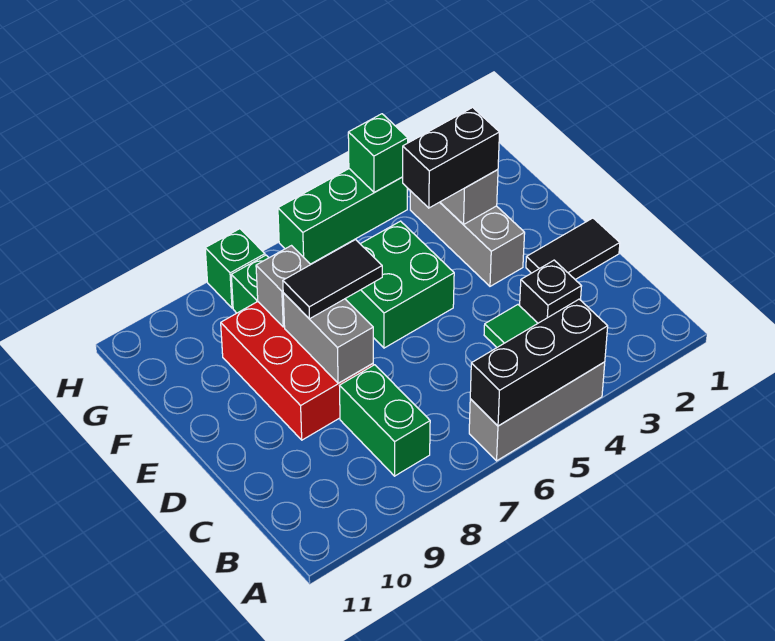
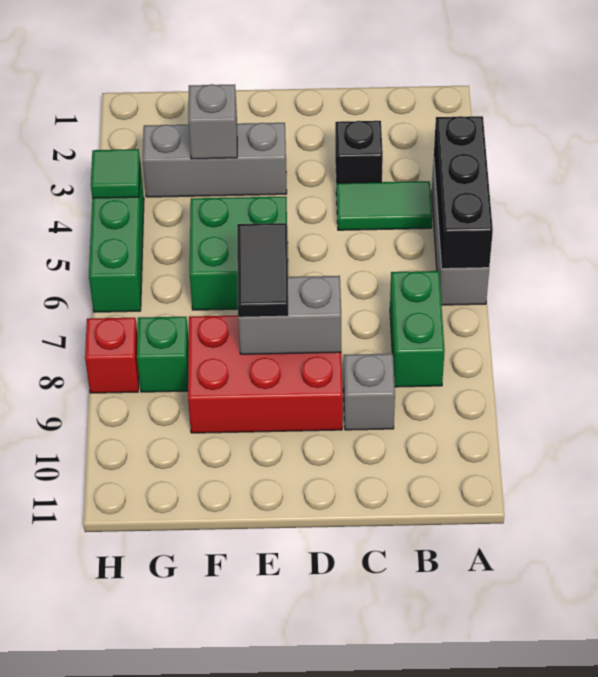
green 1x2 brick [340,365,430,476] -> green 1x2 brick turned to [390,271,445,387]
black 1x2 tile [526,218,620,279] -> none
black 1x2 brick [403,107,500,208] -> none
grey 1x1 brick [256,246,311,327] -> grey 1x1 brick moved to [343,354,395,430]
green 1x1 brick [348,114,408,193] -> green 1x1 tile [91,149,140,198]
green 1x1 brick [205,229,265,308] -> red 1x1 brick [85,318,139,393]

